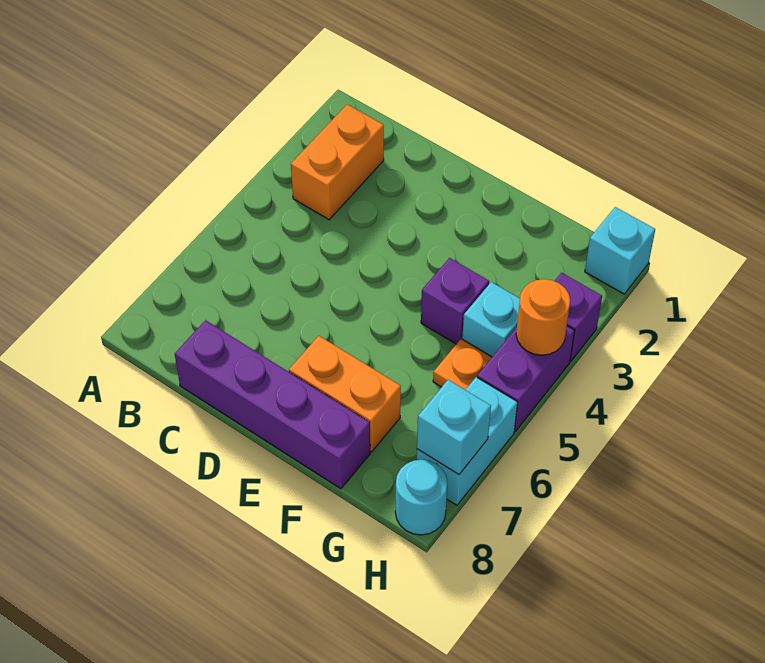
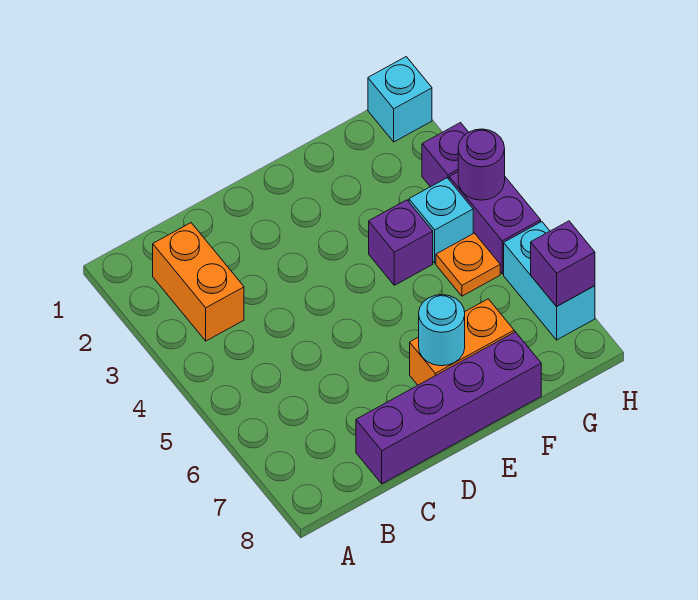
orange 1x1 round brick [516,279,570,355] -> purple 1x1 round brick [458,129,505,200]
cyan 1x1 brick [417,380,491,475] -> purple 1x1 brick [531,221,595,307]
cyan 1x1 round brick [395,460,447,535] -> cyan 1x1 round brick moved to [419,295,465,366]

